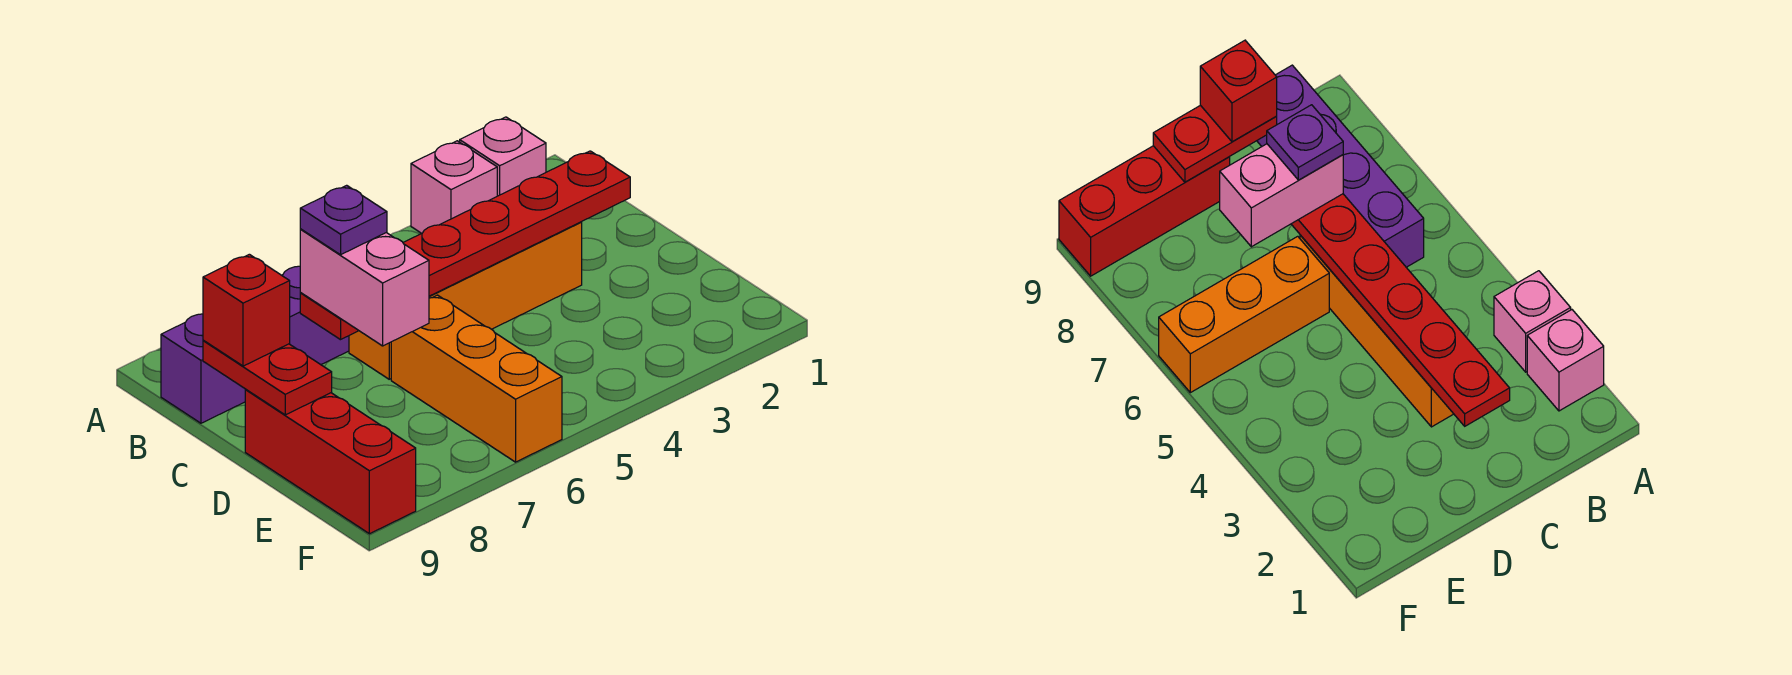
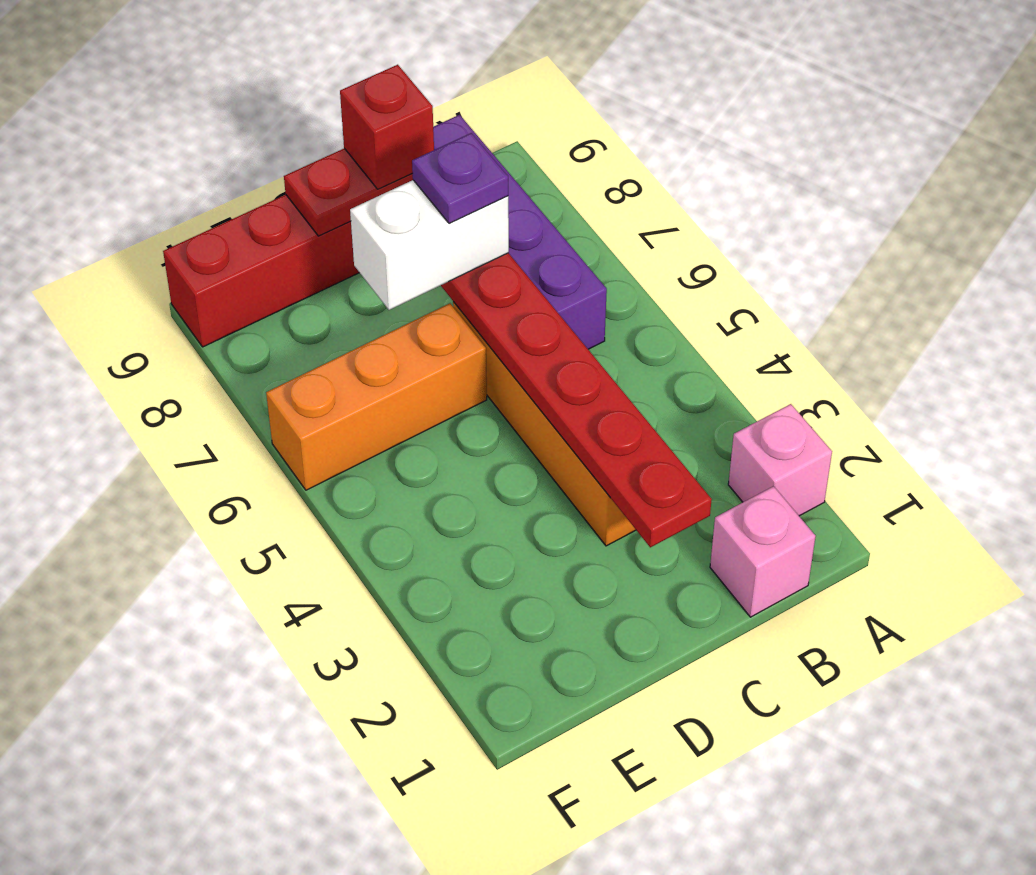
pink 1x1 brick [411,141,497,233] -> pink 1x1 brick moved to [710,486,816,617]
pink 1x2 brick [300,229,429,346] -> white 1x2 brick [350,180,509,310]

